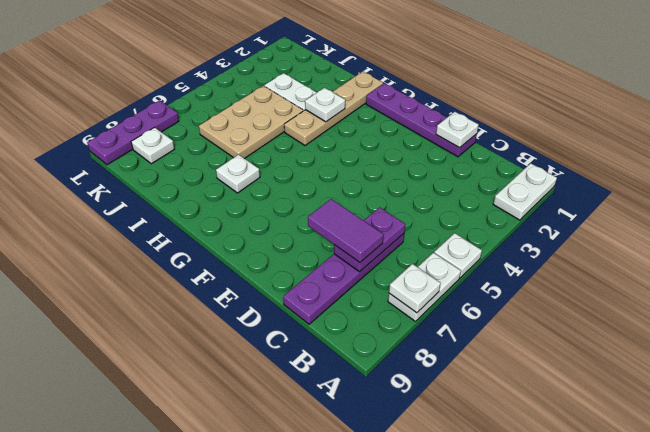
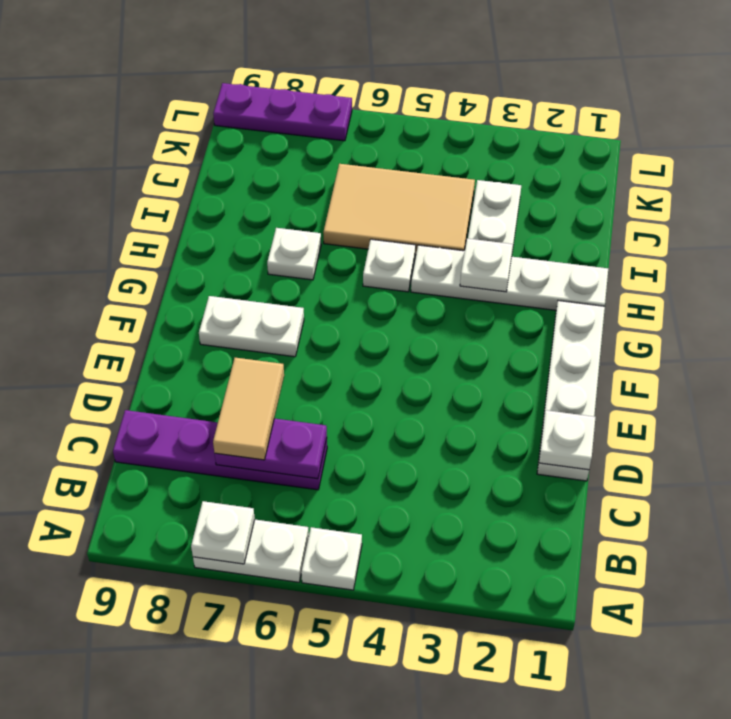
white 1x2 plate [493,163,557,220] -> white 1x2 plate moved to [199,296,304,357]
purple 1x2 tile [308,199,383,262] -> tan 1x2 tile [213,358,284,460]
purple 1x4 plate [366,83,477,157] -> white 1x4 plate [537,301,605,481]
tan 1x4 plate [284,72,383,146] -> white 1x4 plate [411,245,608,310]
tan 2x3 plate [199,86,303,159] -> tan 2x3 tile [323,164,475,255]
white 1x1 plate [131,128,174,164] -> white 1x1 plate moved to [363,239,416,292]

